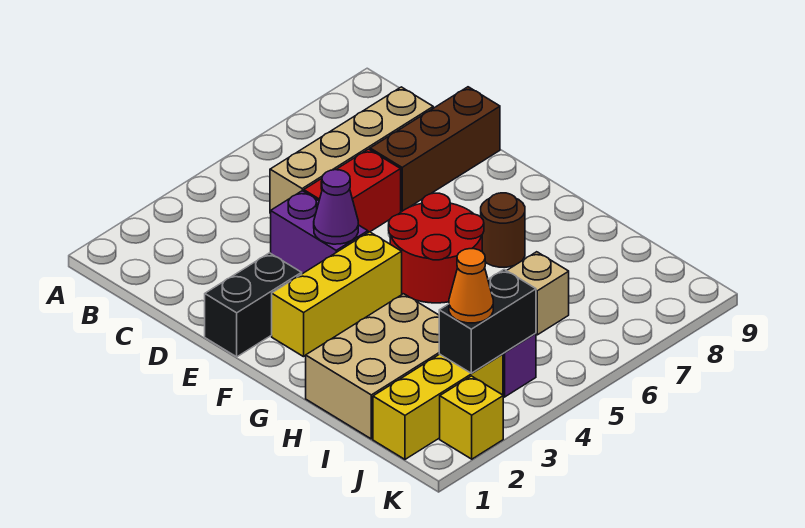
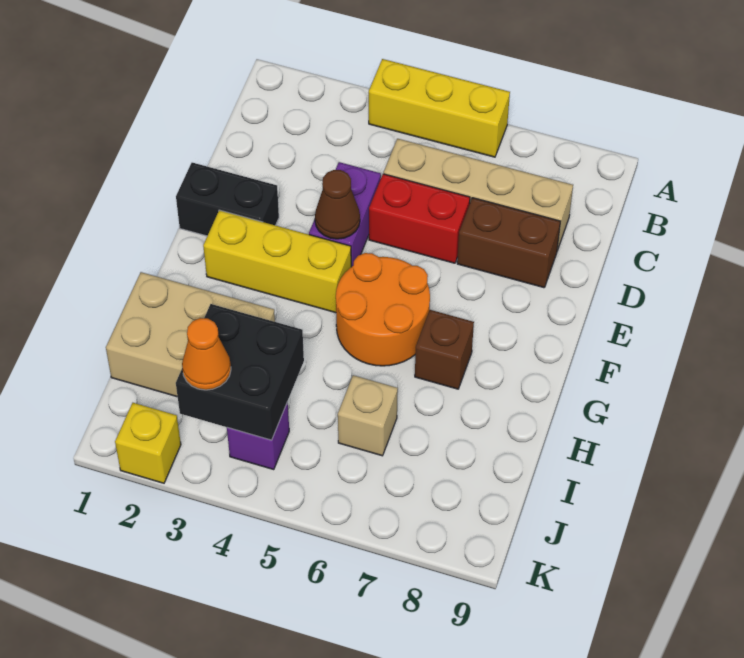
brown 1x3 brick [370,87,500,211] -> brown 1x2 brick [457,198,560,288]
purple 1x1 cone [314,170,358,244] -> brown 1x1 cone [315,170,360,239]
red 2x2 round brick [388,193,484,303] -> orange 2x2 round brick [336,253,430,366]
brown 1x1 round brick [481,193,525,267] -> brown 1x1 brick [415,310,474,389]
yellow 1x3 brick [373,354,503,459] -> yellow 1x3 brick moved to [369,59,510,157]
black 1x2 brick [439,269,536,373] -> black 2x2 brick [176,304,304,440]

